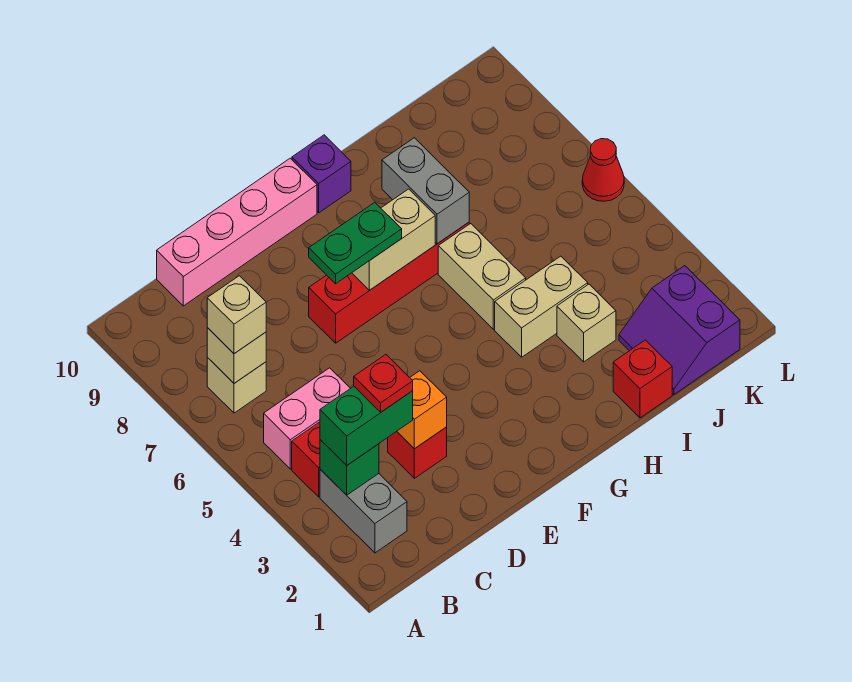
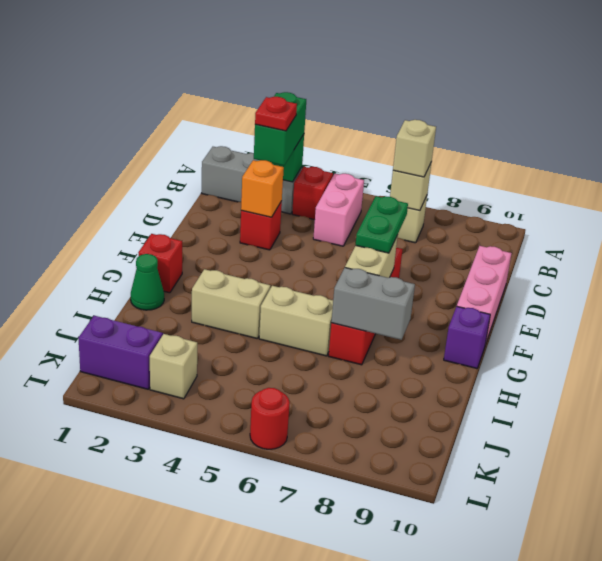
grey 1x2 brick [320,469,407,553] -> grey 1x3 brick [202,146,302,214]
pink 1x4 brick [157,158,317,306] -> pink 1x3 brick [457,246,512,345]
none -> green 1x1 cone [131,254,164,310]
tan 1x2 brick [495,256,588,357] -> tan 1x2 brick turned to [192,269,270,339]
red 1x1 brick [613,340,672,418] -> red 1x1 brick moved to [138,234,182,293]
tan 1x1 brick [557,284,616,362] -> tan 1x1 brick moved to [150,334,197,399]
red 1x1 cone [582,139,624,201] -> red 1x1 round brick [250,388,290,449]

